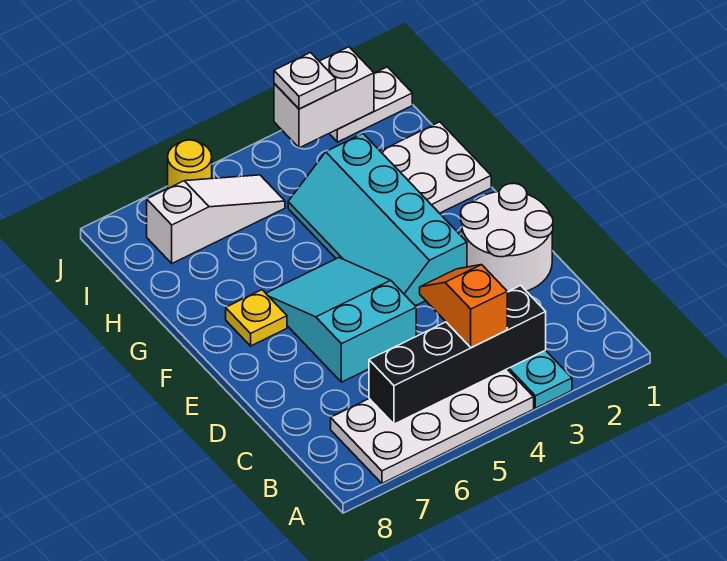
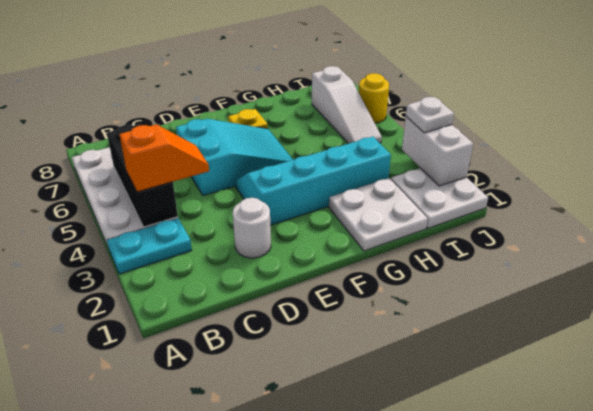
black 1x4 brick [369,285,546,424] -> black 1x3 brick [107,124,178,227]
white 2x2 round brick [461,183,553,292] -> white 1x1 round brick [233,198,271,258]
white 1x2 plate [329,67,412,142] -> white 2x2 plate [391,168,488,228]

